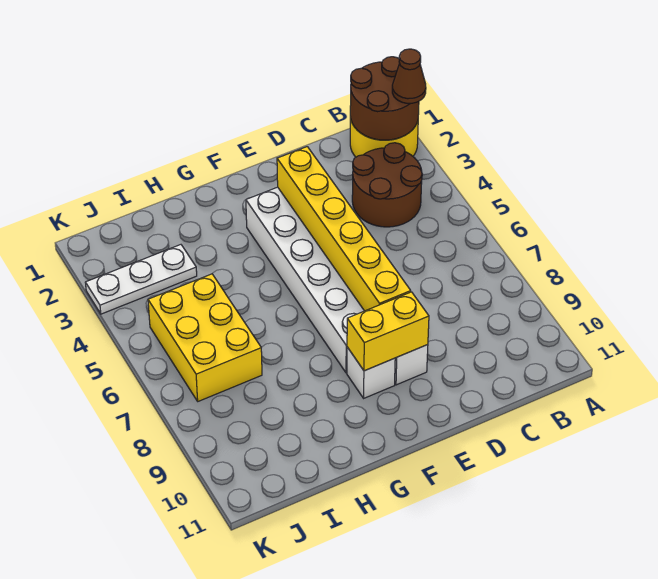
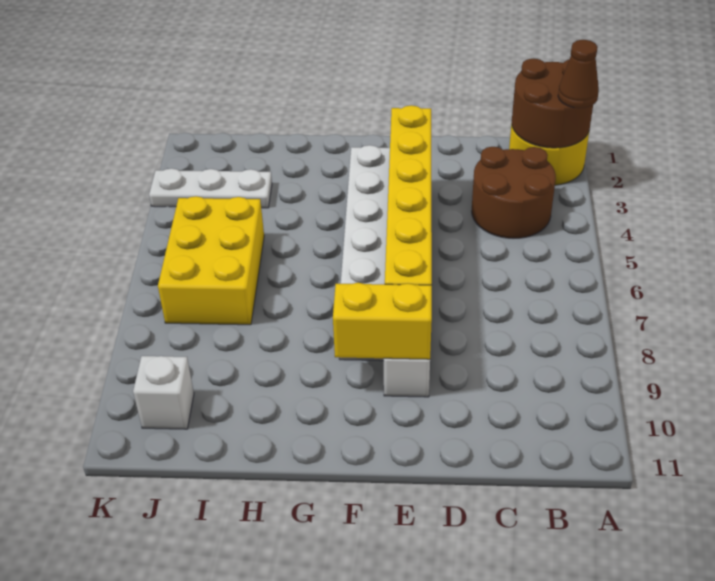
white 1x1 brick [347,347,395,398] -> white 1x1 brick moved to [133,356,194,429]

